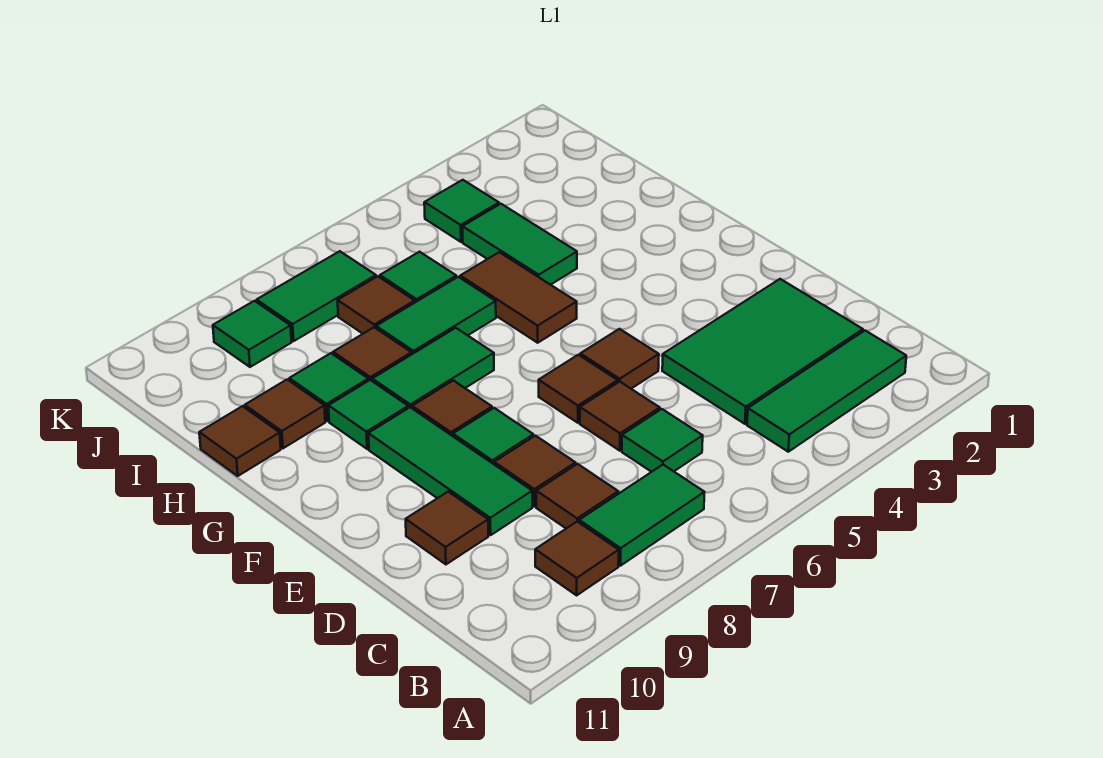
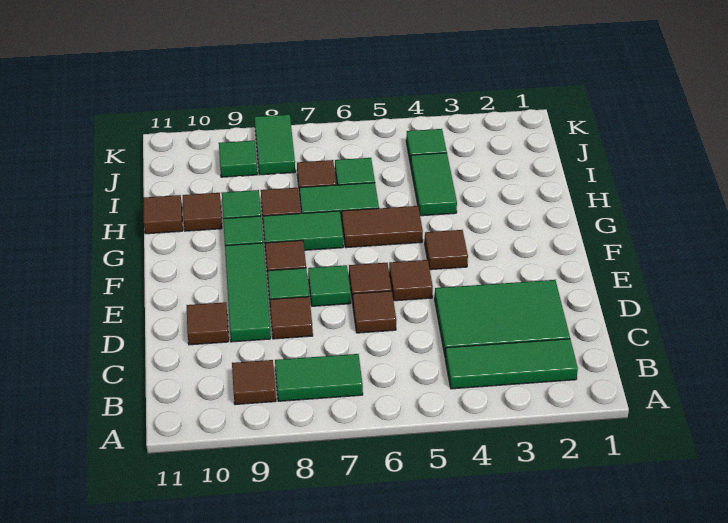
green 1x1 tile [622,409,703,472] -> green 1x1 tile moved to [308,265,351,306]
brown 1x1 tile [536,464,618,528] -> brown 1x1 tile moved to [425,230,468,270]
brown 1x2 tile [460,252,577,343] -> brown 1x2 tile turned to [342,206,423,248]
green 1x2 tile [257,251,376,341] -> green 1x2 tile turned to [255,115,295,175]

